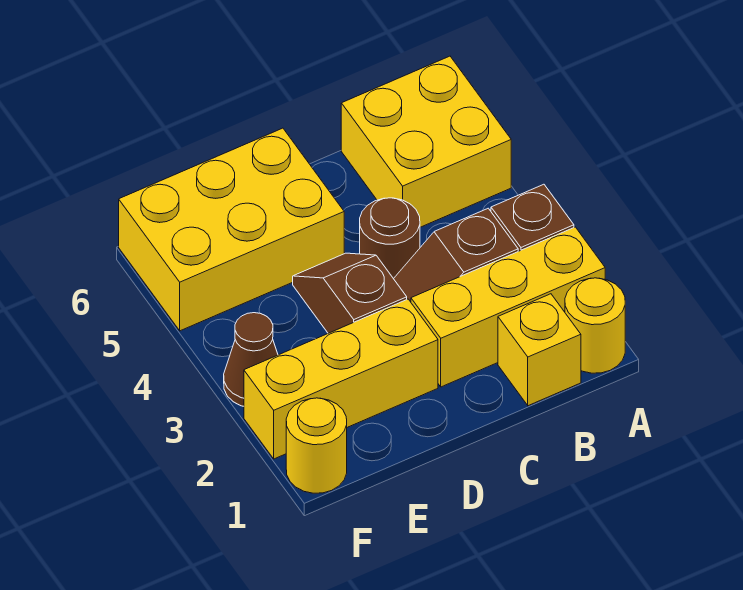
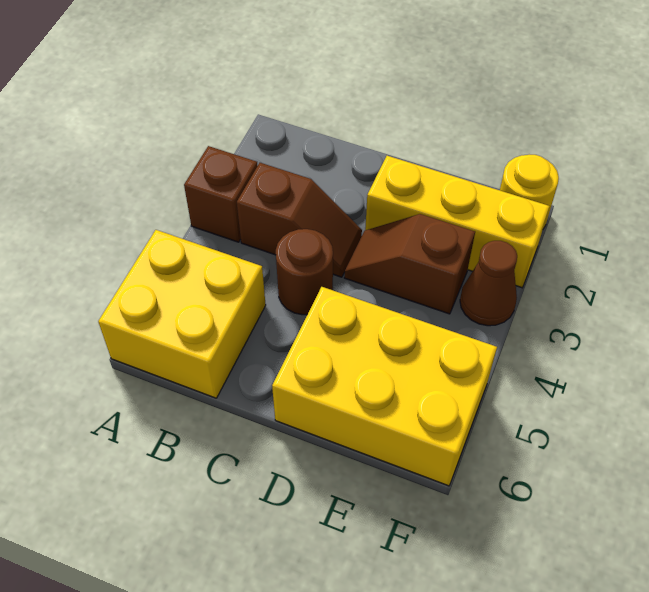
yellow 1x1 round brick [565,278,625,373] -> none
yellow 1x3 brick [411,227,605,387] -> none
yellow 1x1 brick [498,294,581,406] -> none
brown 1x2 slope [293,253,407,333] -> brown 1x2 slope turned to [344,214,475,314]

